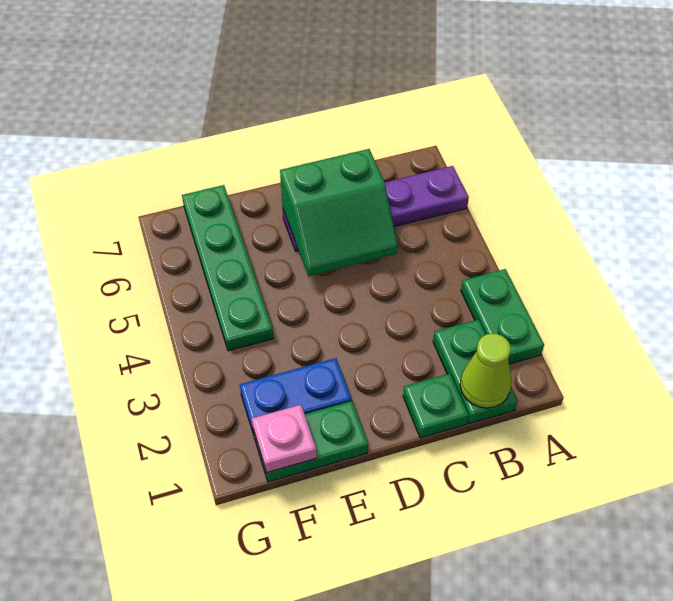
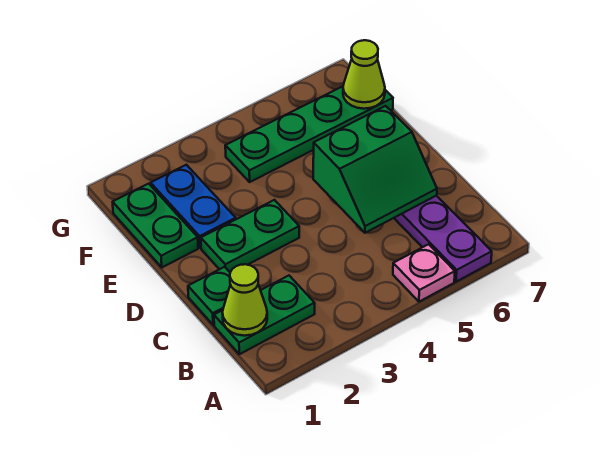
green 1x2 plate [461,269,544,364] -> green 1x2 plate moved to [201,200,299,272]
green 2x2 slope [280,149,398,276] -> green 2x2 slope turned to [313,106,437,233]
pink 1x1 plate [252,405,317,473] -> pink 1x1 plate moved to [393,244,455,302]
none -> lime 1x1 cone [343,40,385,109]

